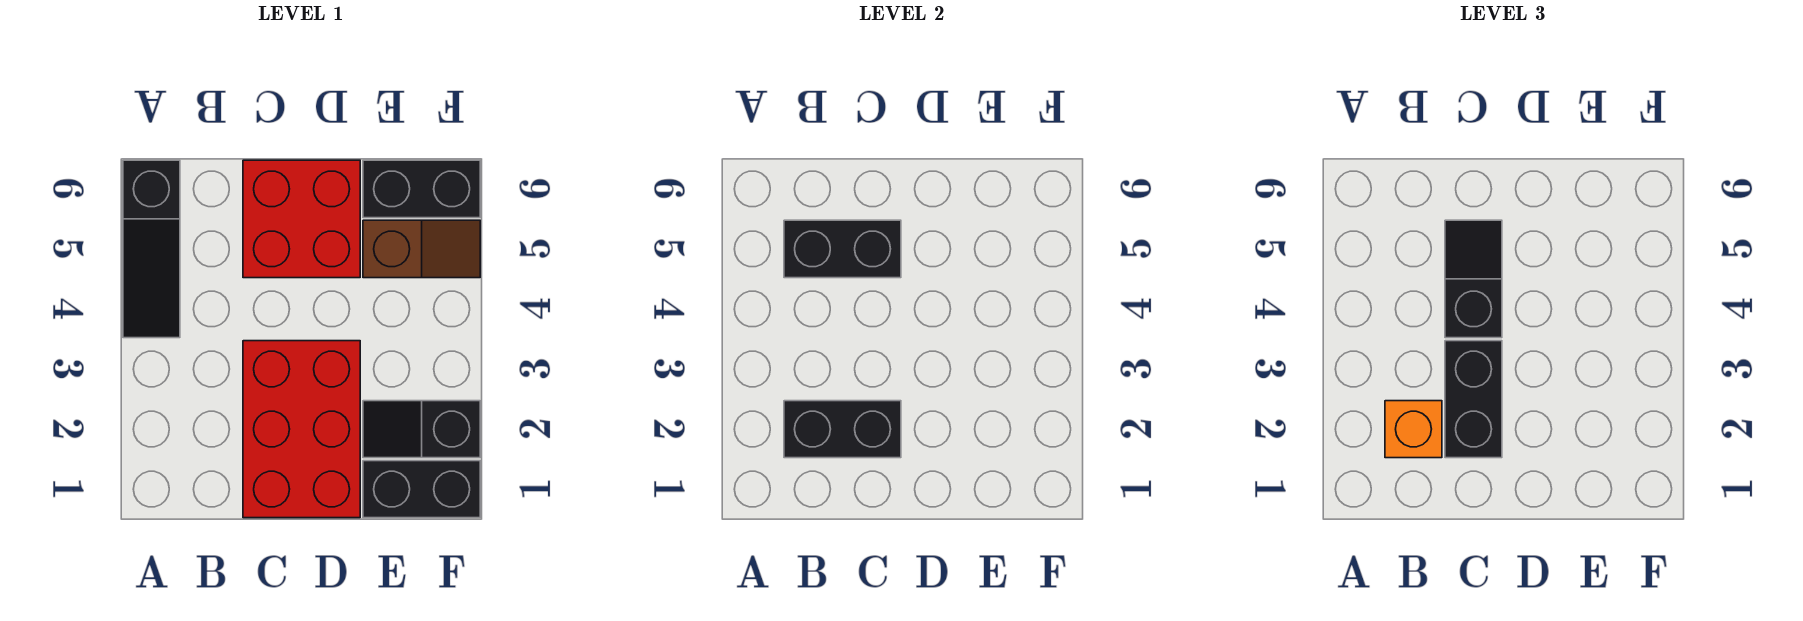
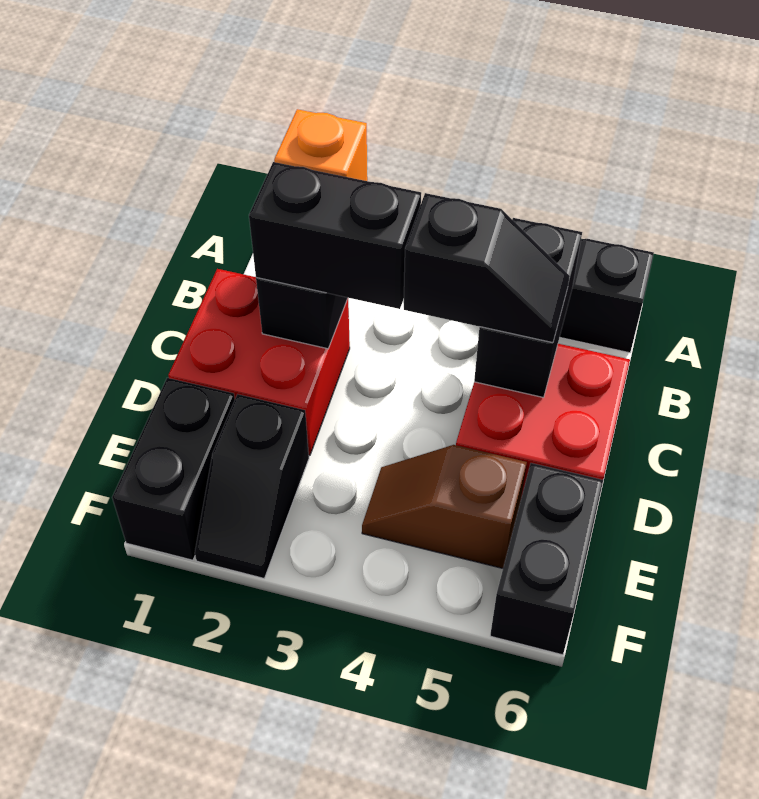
red 2x3 brick [243,341,360,518] -> red 2x2 brick [168,269,350,456]
black 1x2 slope [363,401,480,458] -> black 1x2 slope turned to [195,394,309,578]
brown 1x2 slope [363,220,480,278] -> brown 1x2 slope turned to [362,445,527,568]

